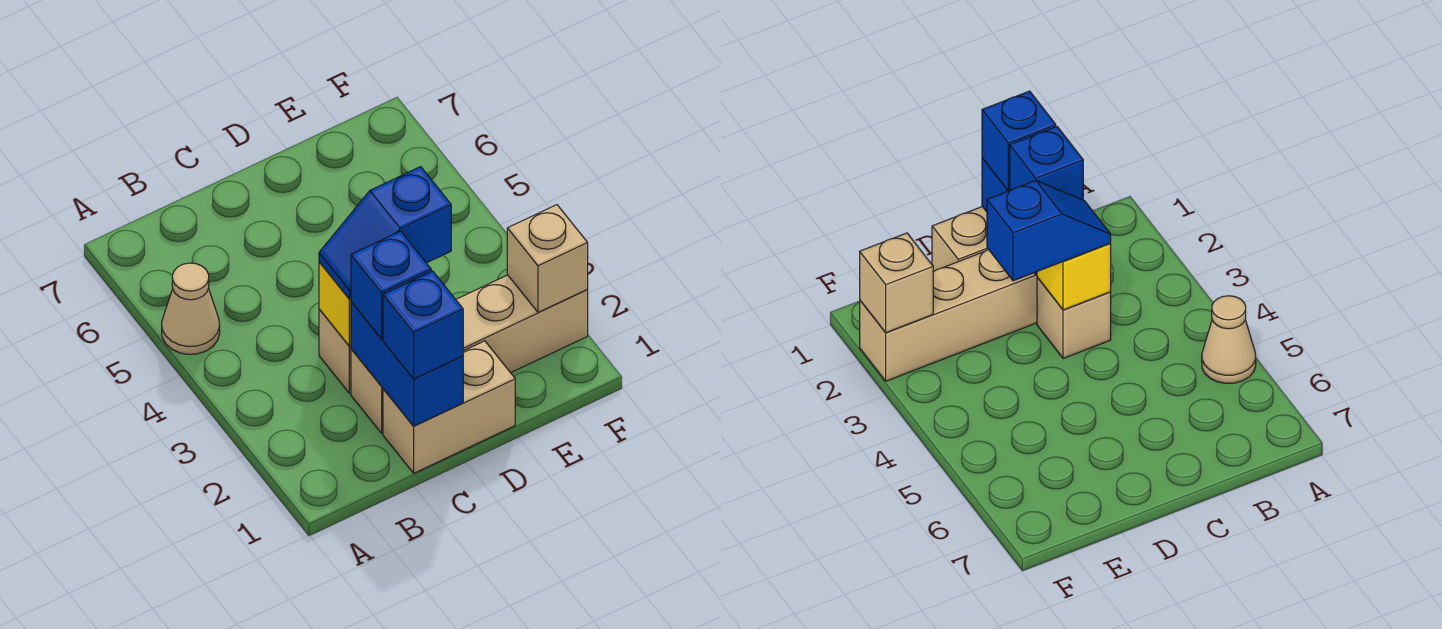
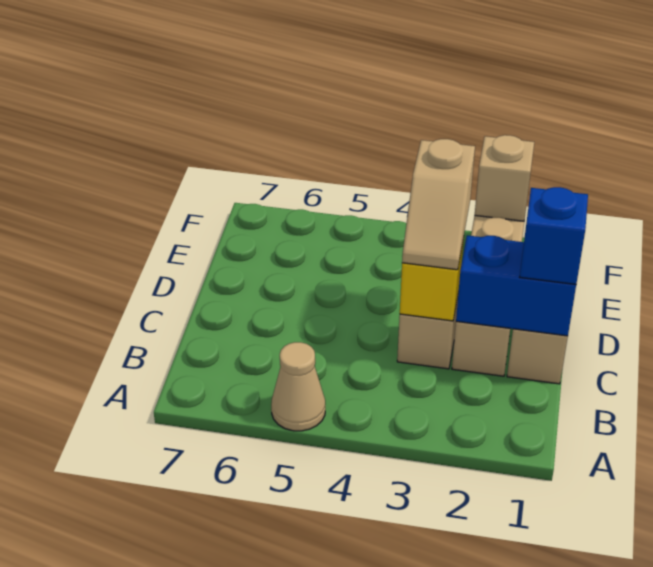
blue 1x1 brick [351,231,431,339] -> none
blue 1x2 slope [319,167,451,299] -> tan 1x2 slope [402,139,475,270]

